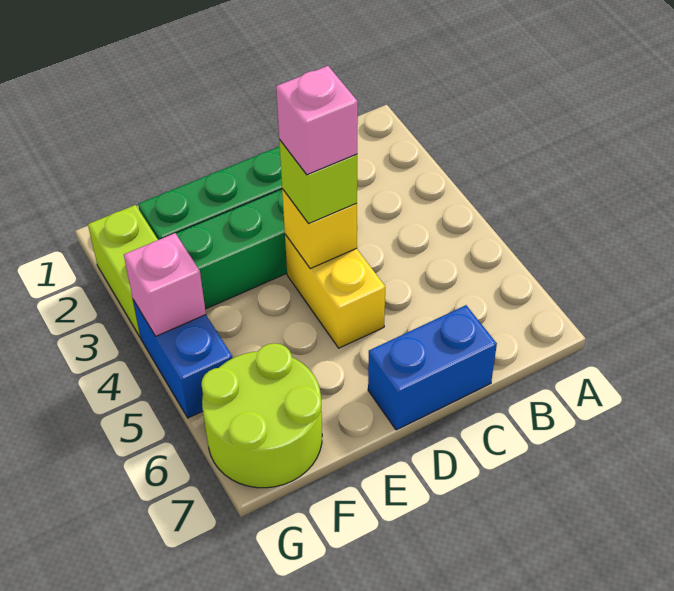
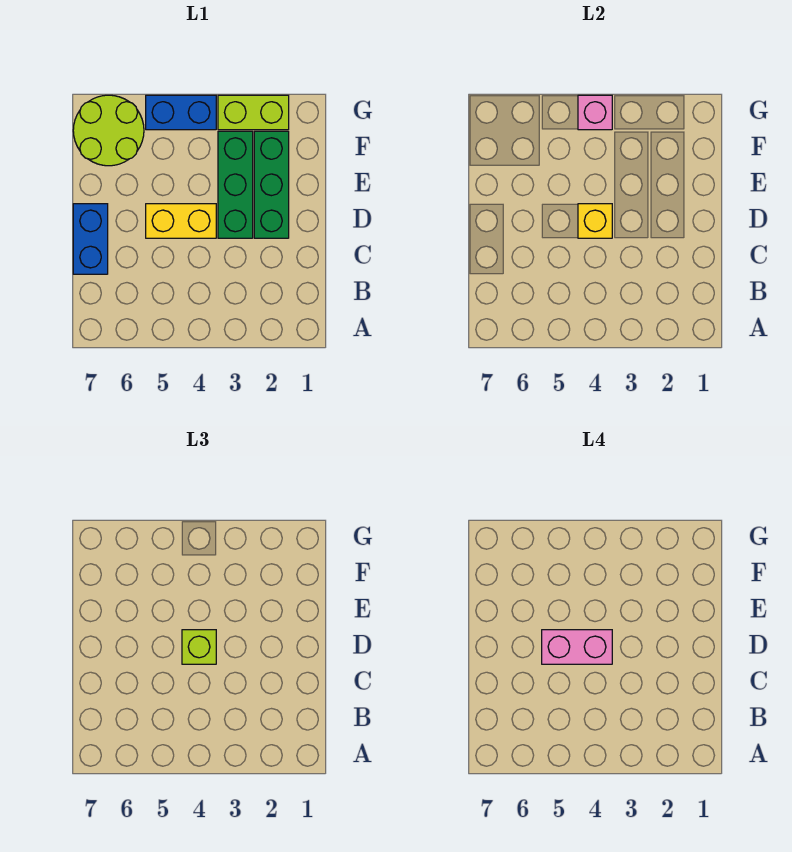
pink 1x1 brick [276,66,358,175] -> pink 1x2 brick [542,630,612,664]

